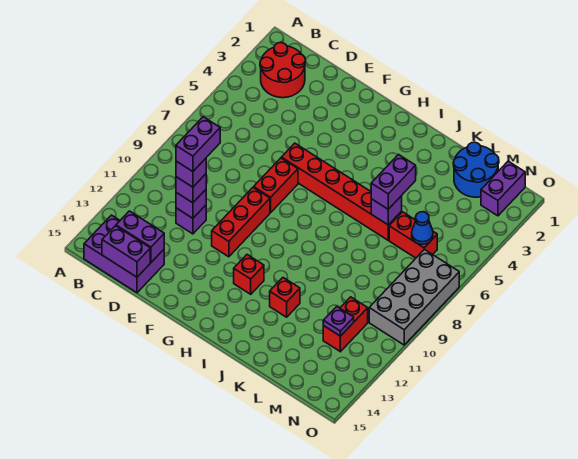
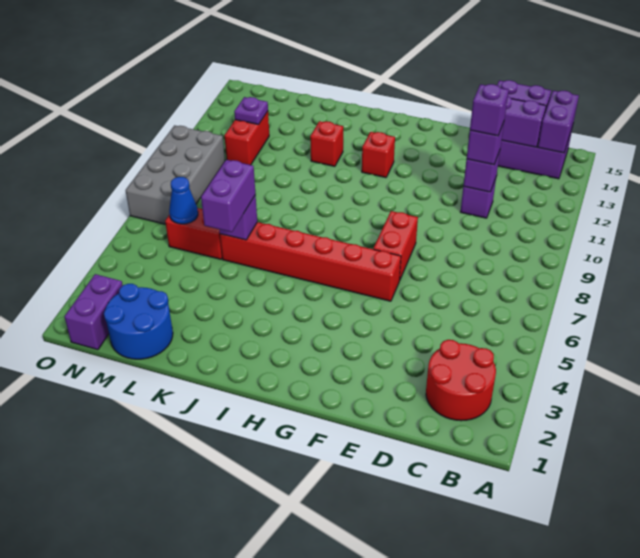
purple 1x2 brick [176,117,220,172] -> purple 1x2 brick moved to [538,91,579,153]
red 1x3 brick [212,187,270,257] -> none

